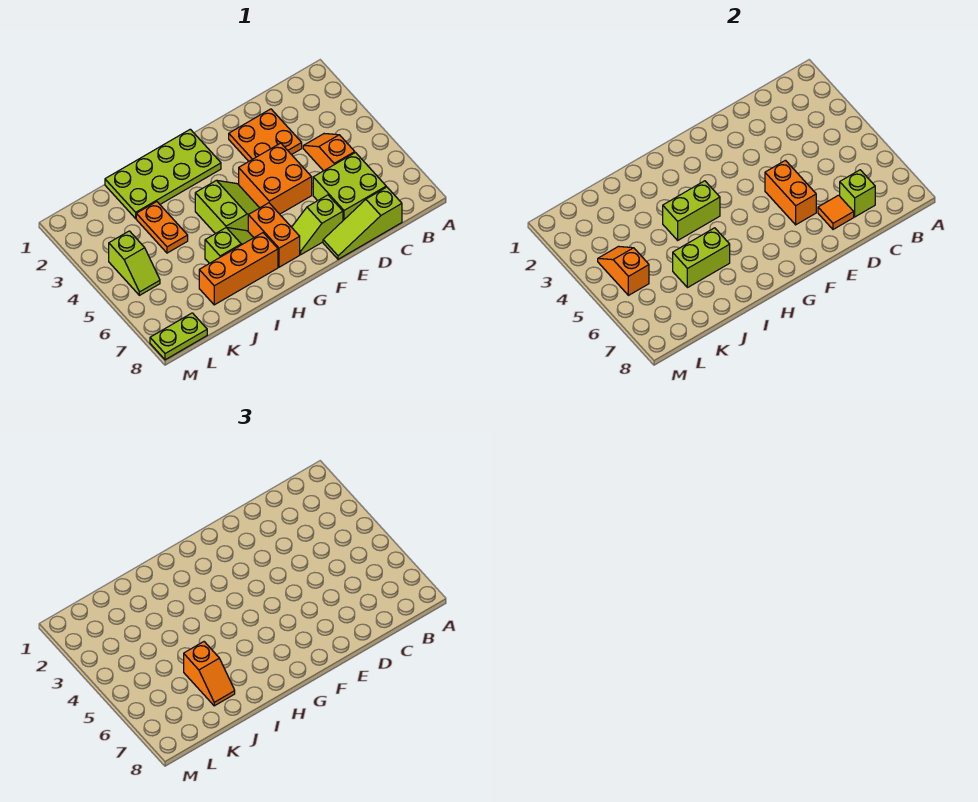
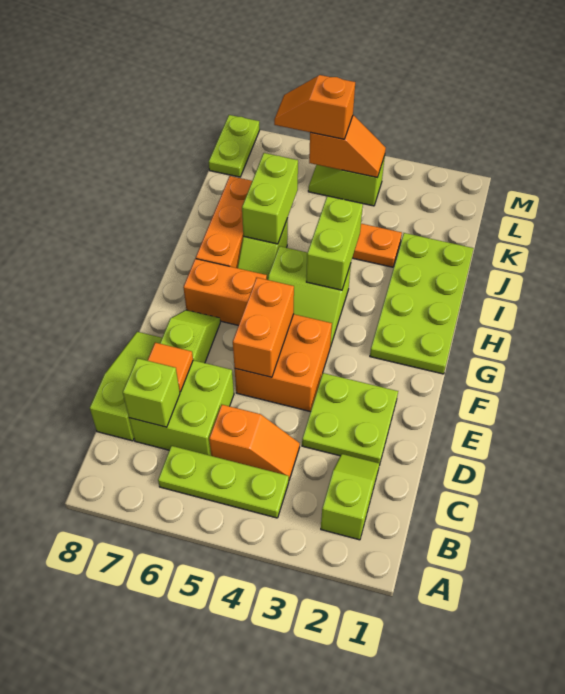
none -> lime 1x2 slope [321,454,380,540]
none -> lime 1x3 plate [158,446,289,518]
orange 2x2 plate [229,109,302,161] -> lime 2x2 plate [302,373,398,465]
orange 1x2 brick [765,160,816,225] -> orange 1x2 brick turned to [233,278,294,377]
orange 1x2 slope [184,642,235,706] -> orange 1x2 slope moved to [274,75,355,139]

